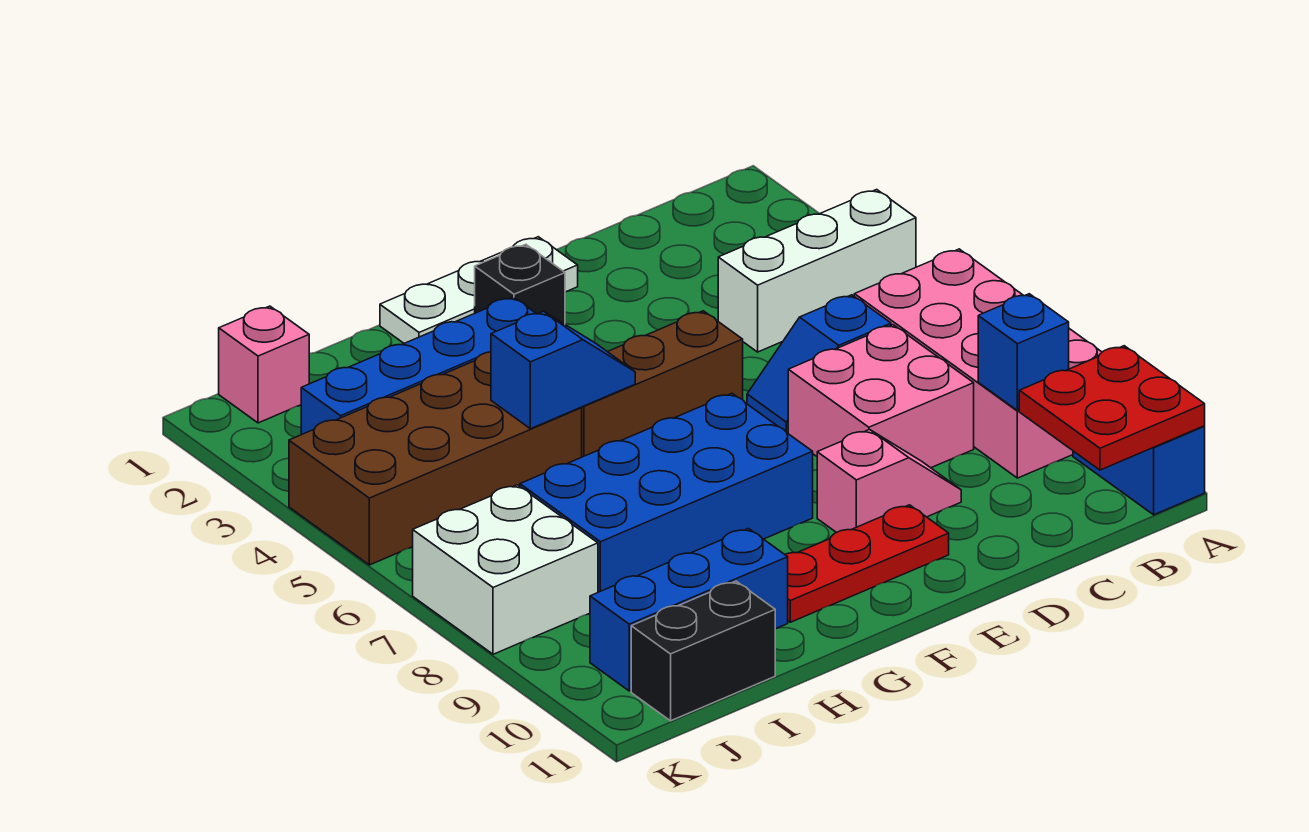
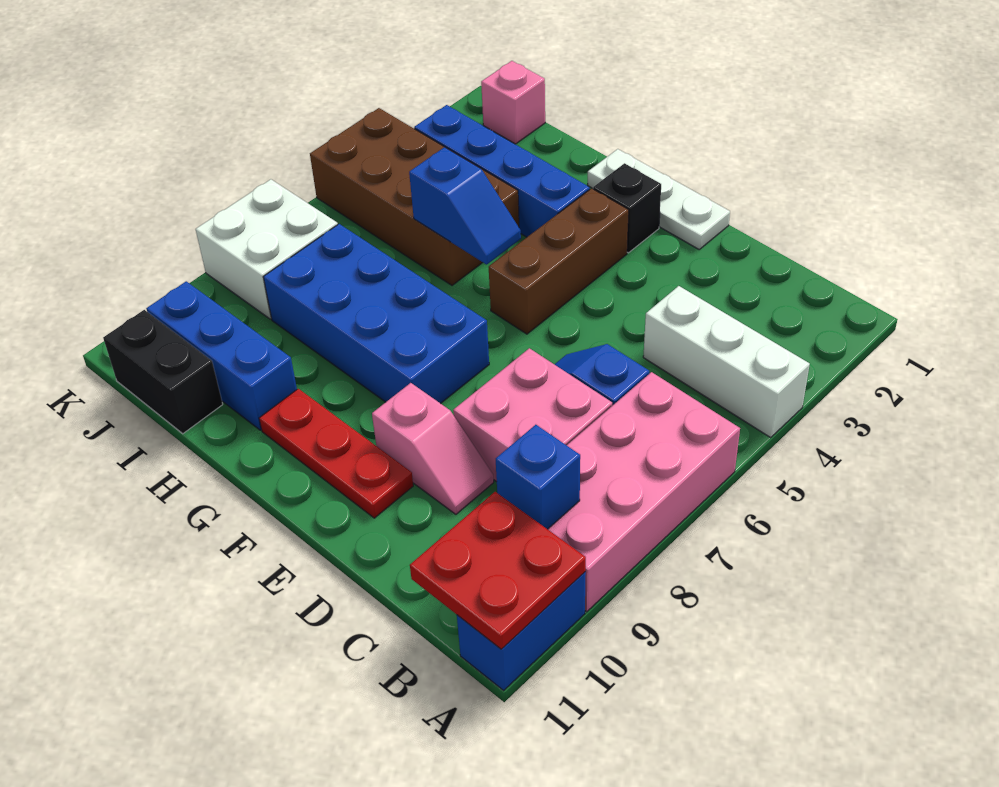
brown 1x3 brick [581,311,743,457] -> brown 1x3 brick turned to [489,188,629,334]

